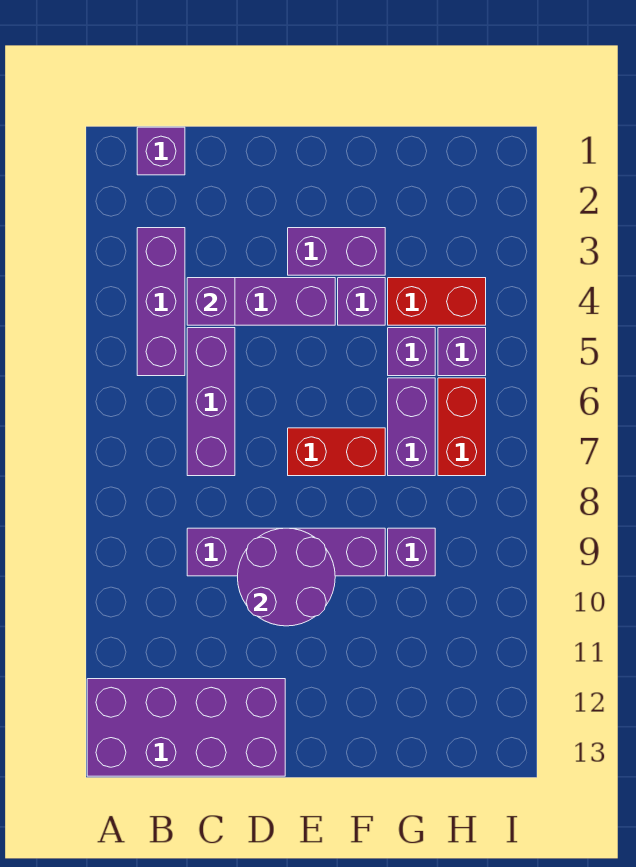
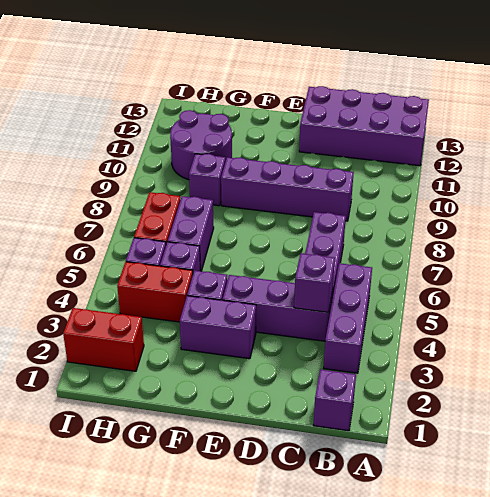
purple 2x2 round brick [238,528,335,626] -> purple 2x2 round brick moved to [170,110,232,180]
red 1x2 brick [288,428,385,476] -> red 1x2 brick moved to [63,308,144,371]

